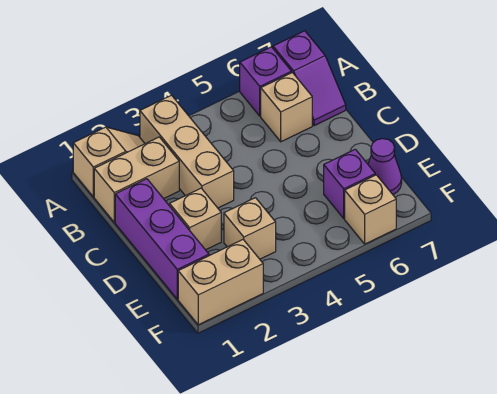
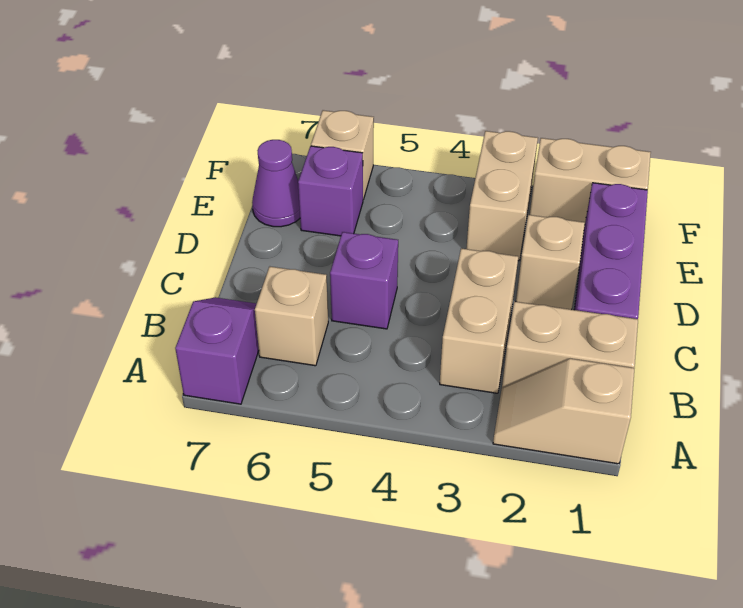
tan 1x3 brick [140,95,234,208] -> tan 1x2 brick [440,248,518,393]
purple 1x1 brick [240,47,291,116] -> purple 1x1 brick moved to [330,232,398,329]
tan 1x1 brick [224,198,276,259] -> tan 1x2 brick [466,131,538,261]

